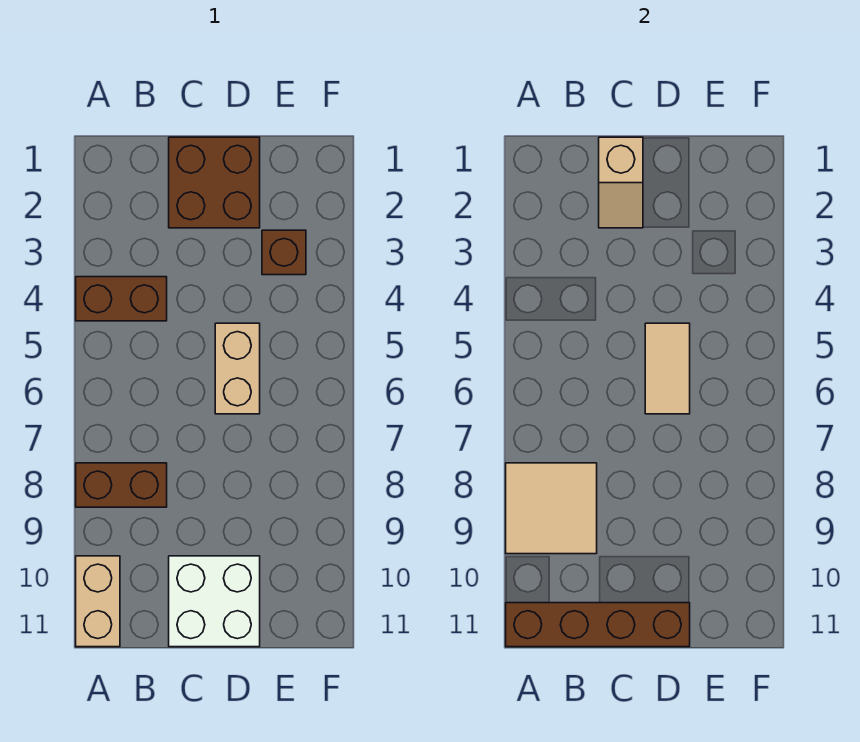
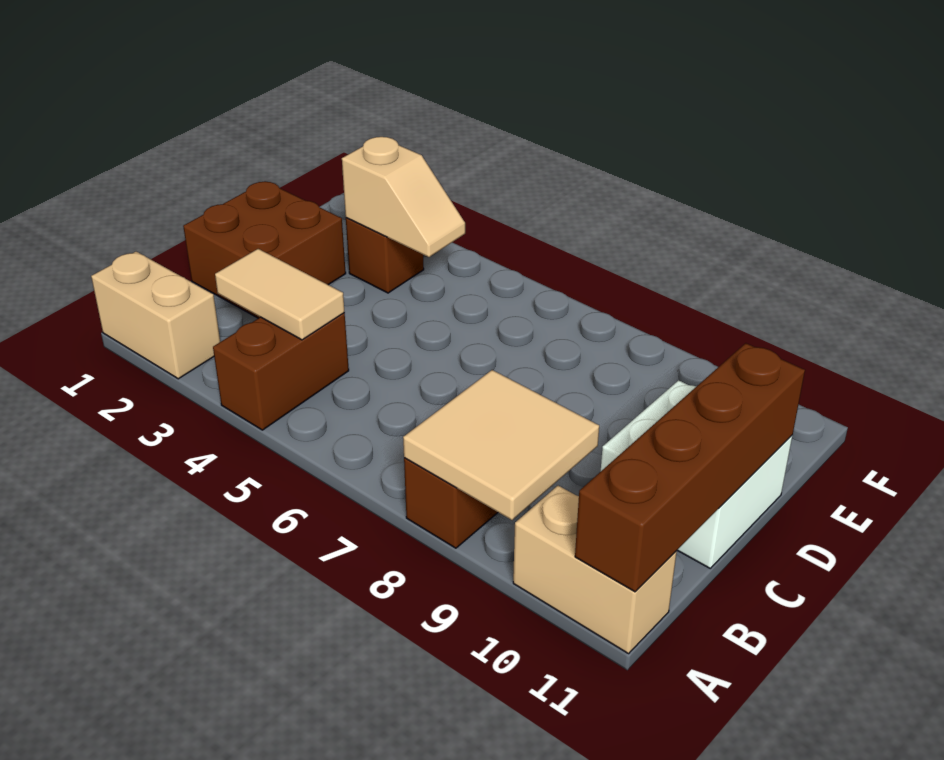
tan 1x2 slope [599,137,643,228] -> tan 1x2 slope moved to [342,137,465,257]
tan 1x2 brick [215,323,260,414] -> tan 1x2 brick moved to [91,252,220,379]
tan 1x2 tile [645,323,690,414] -> tan 1x2 tile moved to [215,249,344,340]

